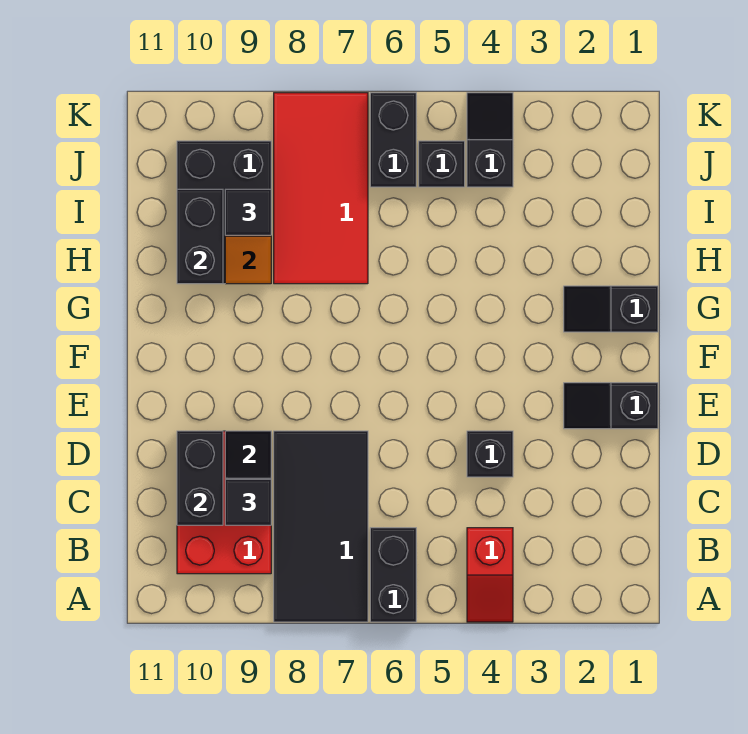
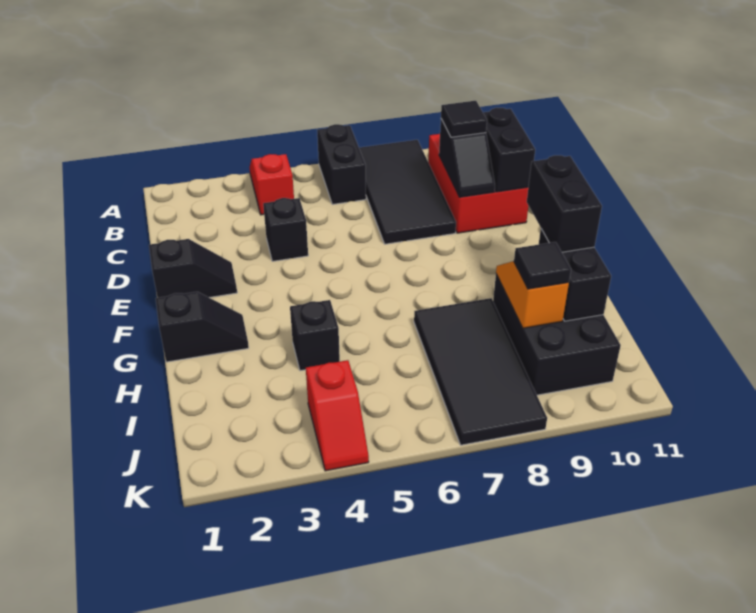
red 2x4 tile [274,93,368,284] -> black 2x4 tile [414,298,547,445]
black 1x2 slope [467,93,513,187] -> red 1x2 slope [306,360,369,471]
black 1x1 brick [419,141,465,187] -> black 1x1 brick moved to [290,300,340,371]
black 1x2 brick [370,93,416,187] -> black 1x2 brick moved to [527,155,602,252]

